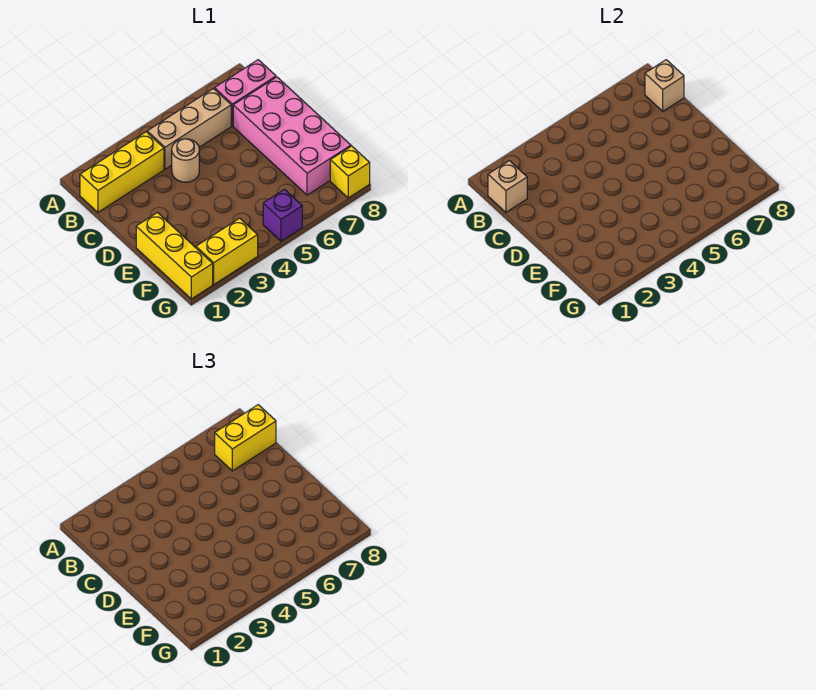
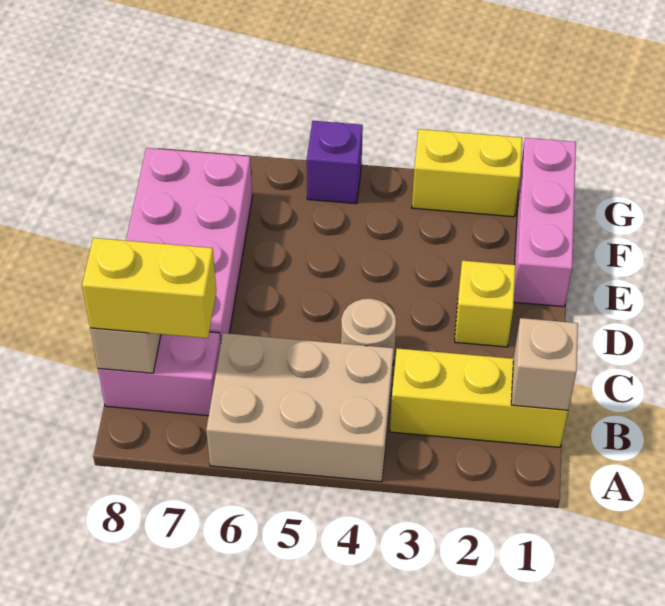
tan 1x3 brick [147,89,231,169] -> tan 2x3 brick [206,333,394,482]
yellow 1x3 brick [136,213,213,299] -> pink 1x3 brick [514,138,576,307]
yellow 1x1 brick [330,146,370,198] -> yellow 1x1 brick moved to [455,261,516,347]

